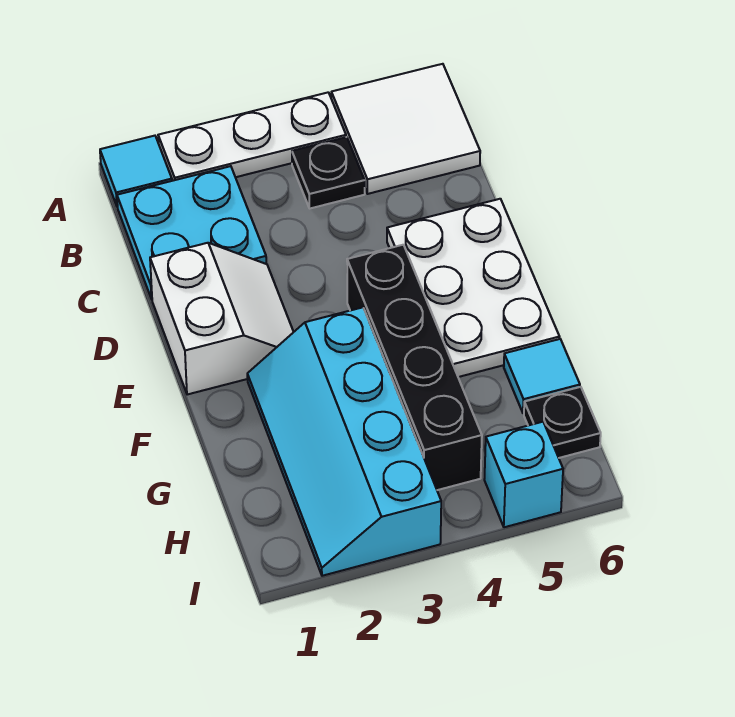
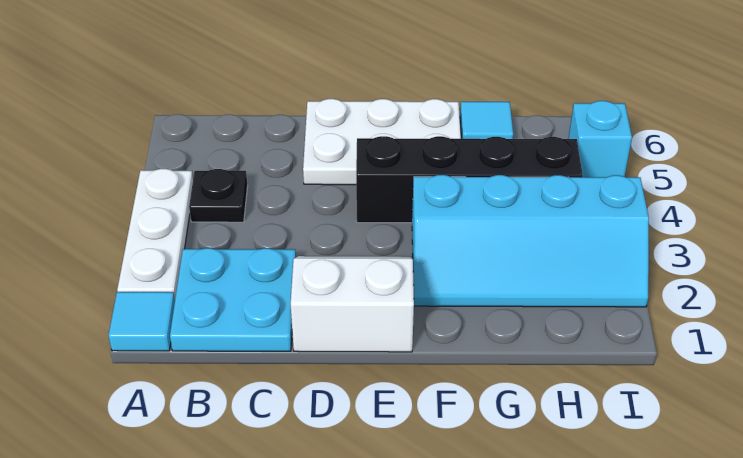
white 2x2 tile [331,64,480,194] -> none
black 1x1 plate [524,387,601,458] -> none

